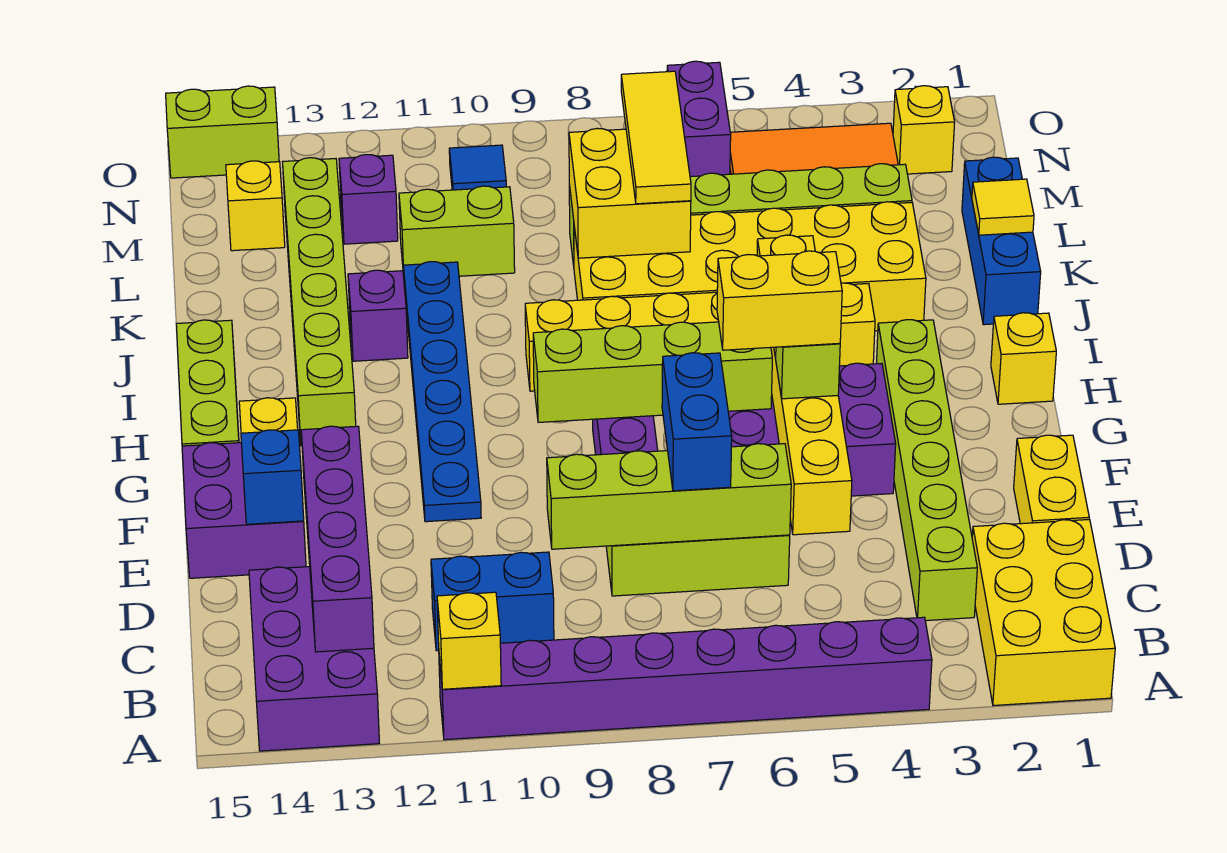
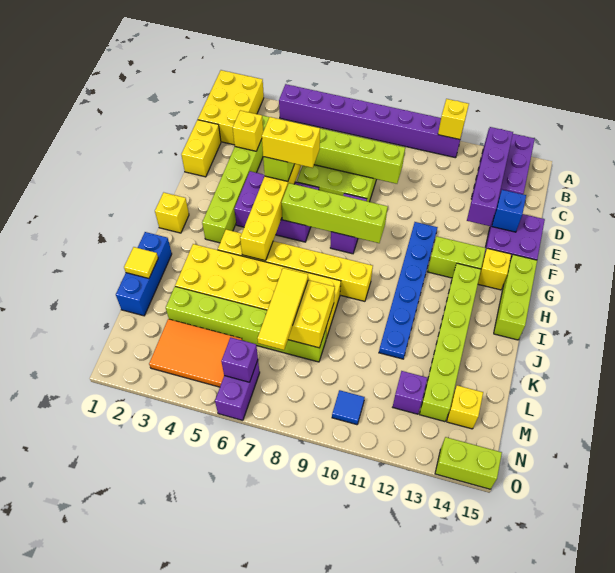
blue 1x2 brick [431,552,554,651] -> none
blue 1x2 brick [662,353,732,491] -> none
purple 1x1 brick [348,270,408,361] -> purple 1x1 brick moved to [221,338,258,382]
lime 1x2 brick [399,186,515,276] -> lime 1x2 brick moved to [428,236,486,278]
yellow 1x1 brick [893,86,955,174] -> yellow 1x1 brick moved to [233,110,263,151]

